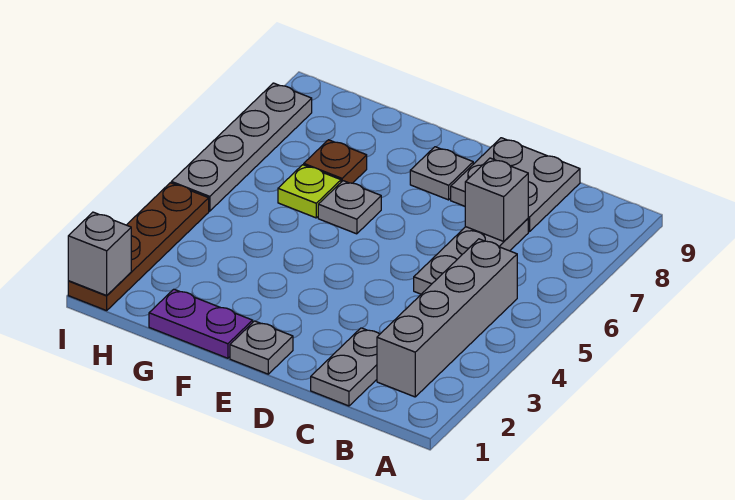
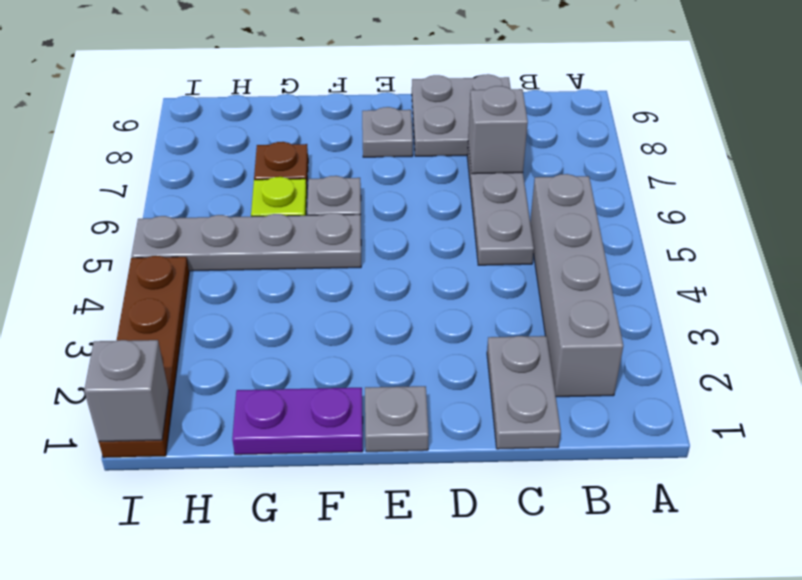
grey 1x4 plate [171,83,312,211] -> grey 1x4 plate turned to [131,213,361,271]

